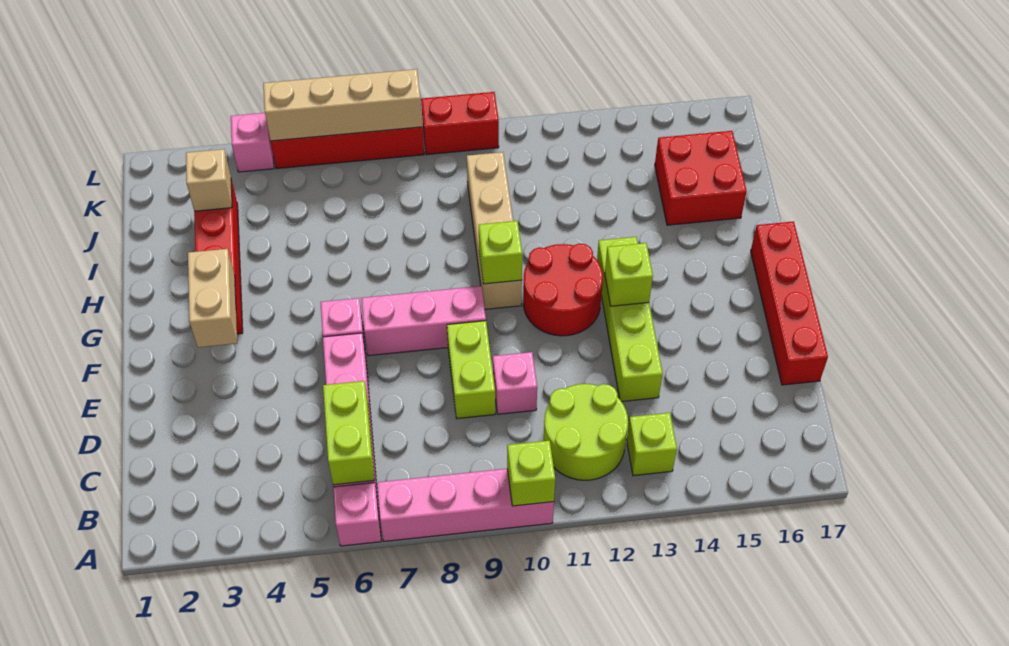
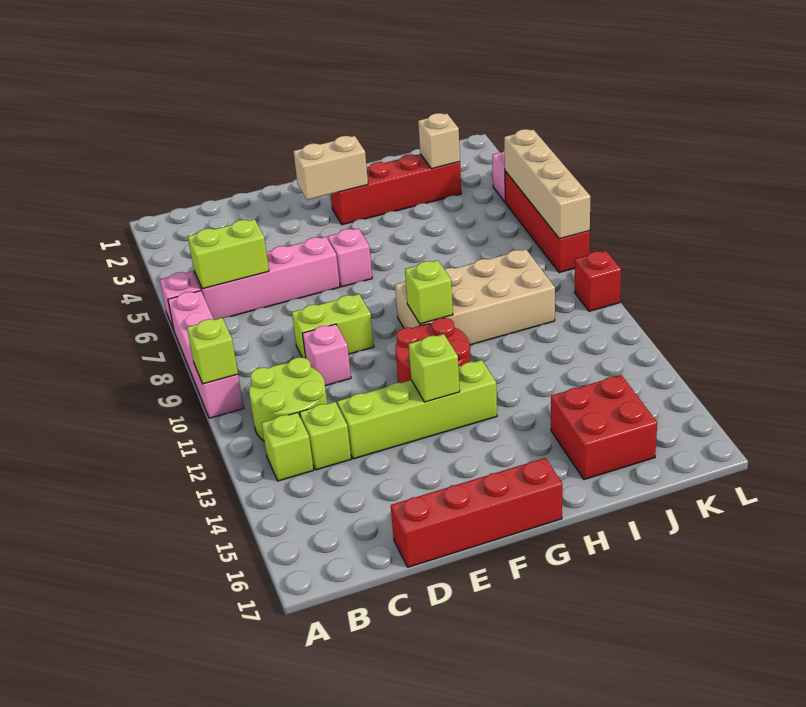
none -> lime 1x1 brick [300,402,351,470]
pink 1x3 brick [361,286,486,356] -> none
tan 1x4 brick [467,152,522,309] -> tan 2x4 brick [395,249,555,345]
red 1x2 brick [421,92,499,155] -> red 1x1 brick [575,251,621,311]

